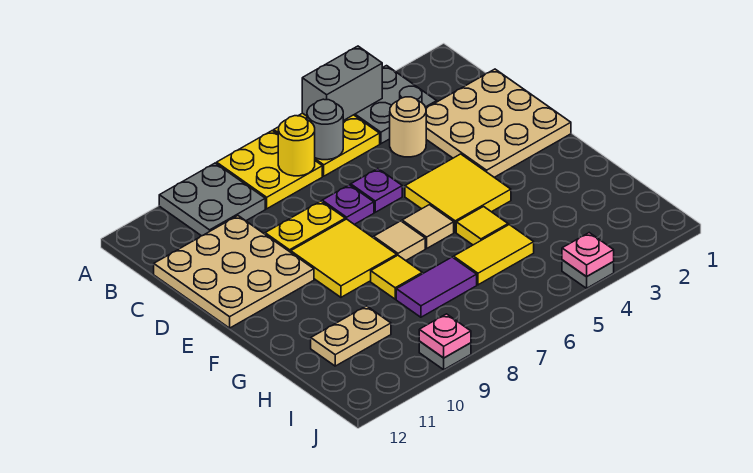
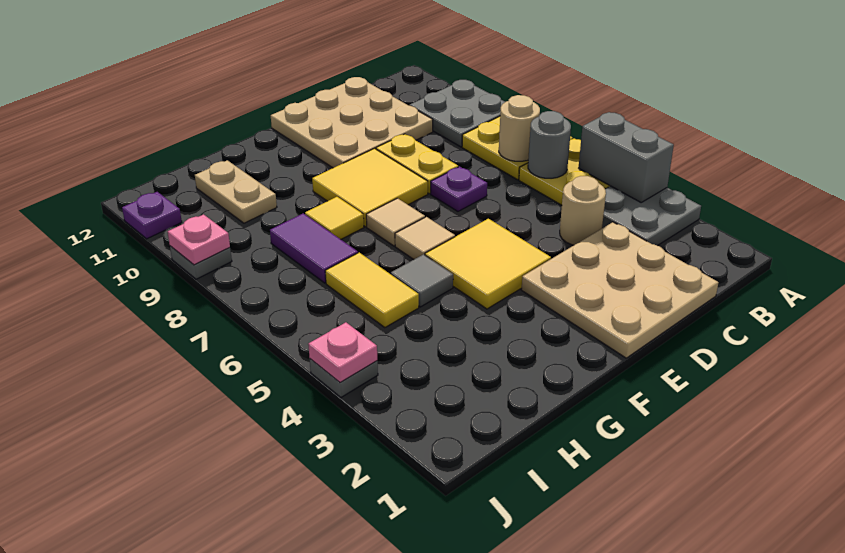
yellow 1x1 round brick [278,116,315,176] -> tan 1x1 round brick [499,95,540,161]
purple 1x1 plate [351,169,402,212] -> purple 1x1 plate moved to [122,192,182,239]
yellow 1x1 tile [456,207,508,245] -> grey 1x1 tile [391,254,453,307]

